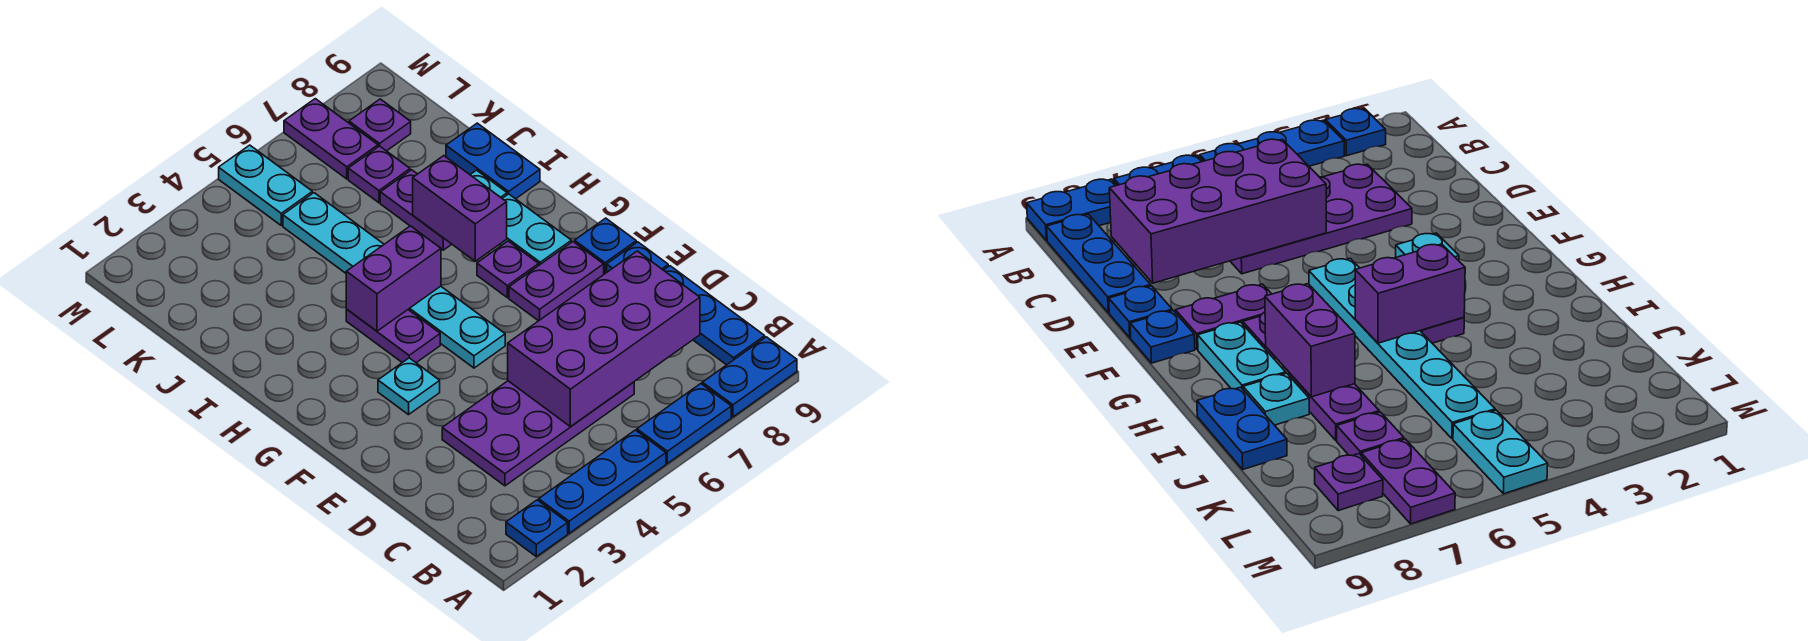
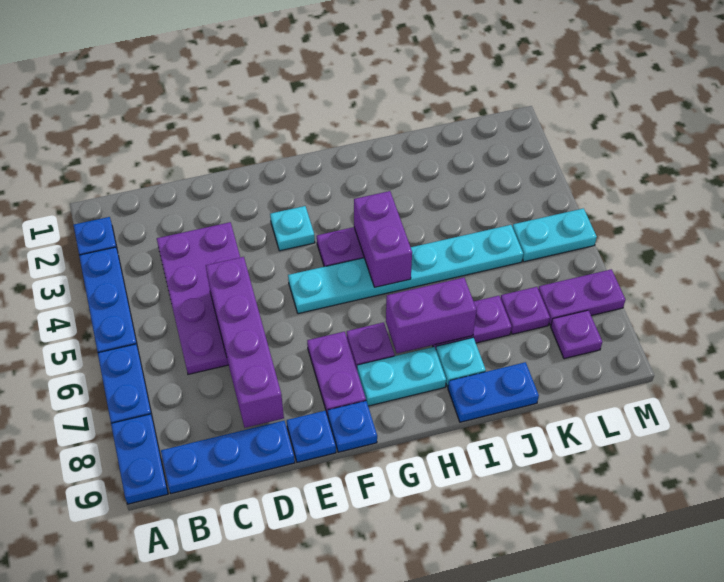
purple 2x4 brick [508,251,700,427] -> purple 1x4 brick [206,257,284,428]

